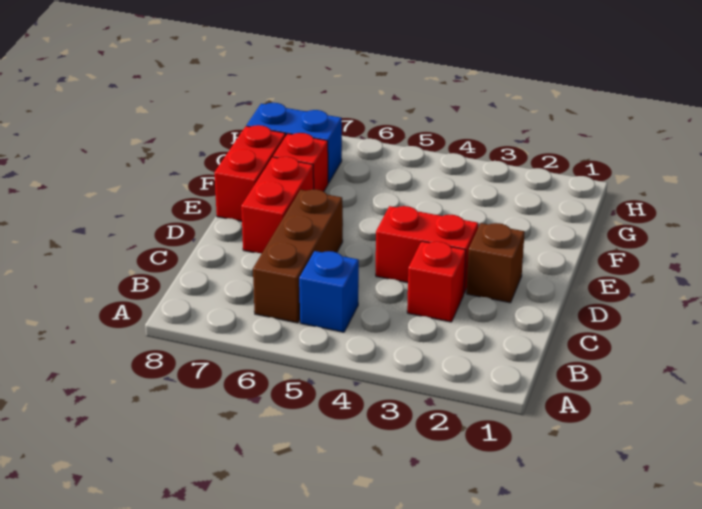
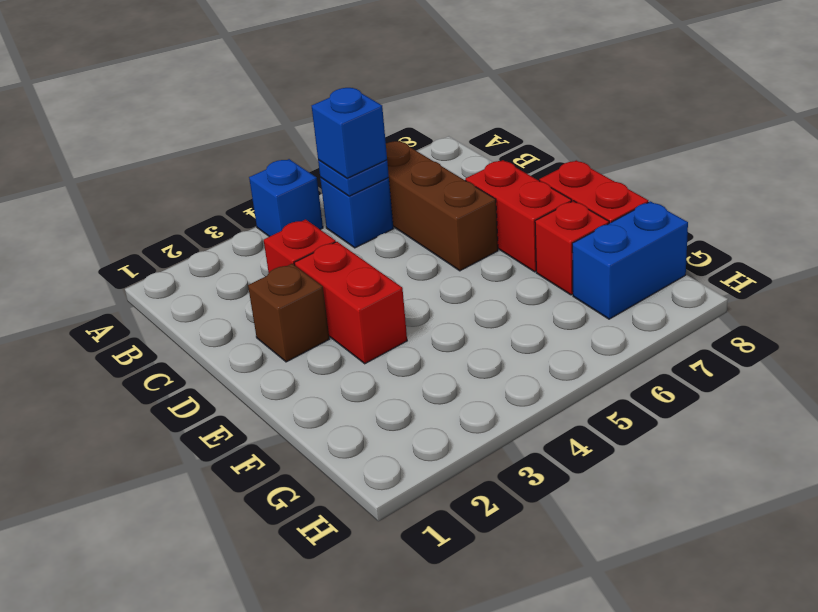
none -> blue 1x1 brick [249,159,323,237]
none -> blue 1x1 plate [318,160,389,196]
none -> blue 1x1 brick [312,88,387,178]
red 1x2 brick [376,206,478,293] -> red 1x2 brick turned to [294,242,407,364]

